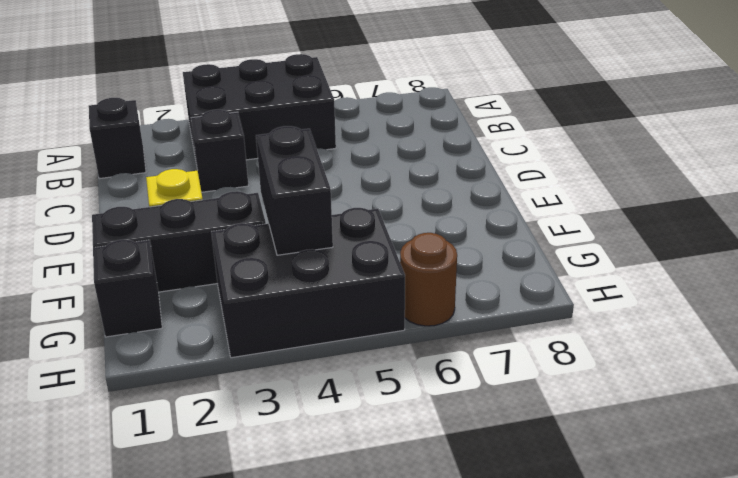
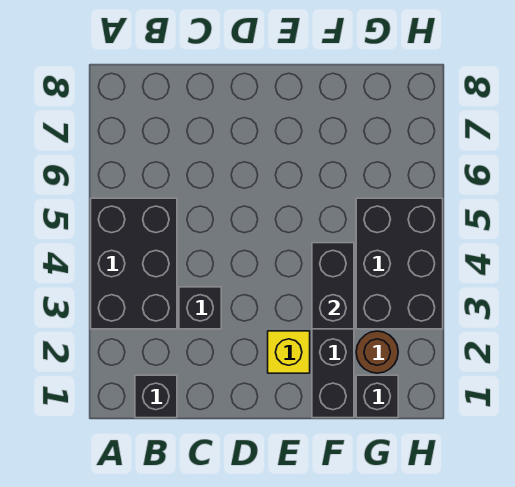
black 1x2 brick [256,126,333,255] -> black 1x2 brick turned to [312,243,354,329]
brown 1x1 round brick [400,233,457,326] -> brown 1x1 round brick moved to [356,331,398,373]

